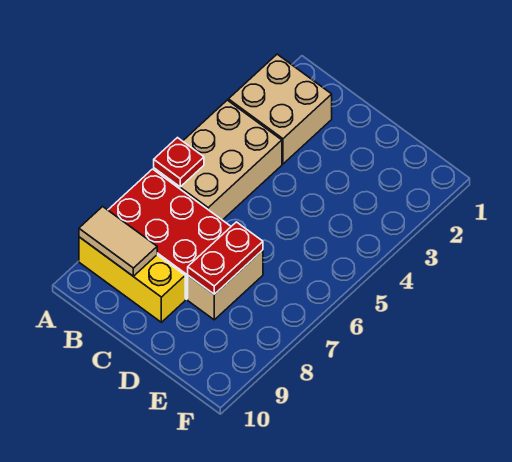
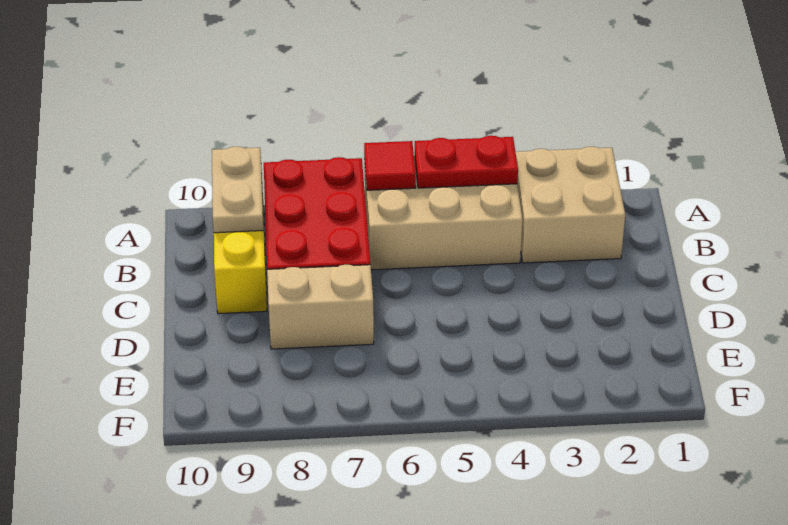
red 1x1 plate [154,138,204,187] -> red 1x1 tile [364,141,416,190]
tan 1x2 tile [79,207,157,276] -> tan 1x2 plate [212,147,263,233]
red 1x2 plate [188,222,263,294] -> red 1x2 plate moved to [415,136,518,188]

